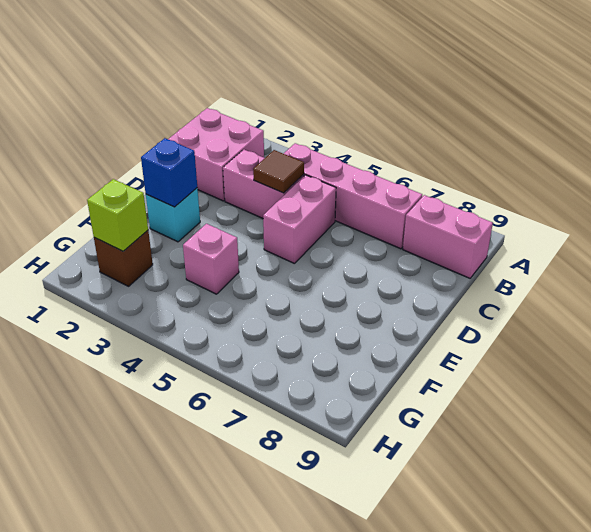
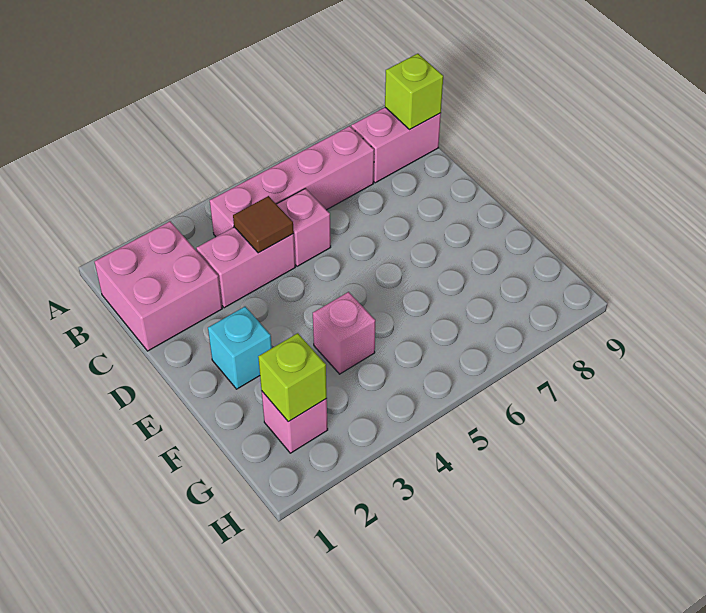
none -> lime 1x1 brick [385,54,443,130]
pink 1x2 brick [263,175,336,264] -> pink 1x1 brick [277,188,331,266]
blue 1x1 brick [141,138,197,207] -> none
brown 1x1 brick [94,230,153,286] -> pink 1x1 brick [262,392,328,453]

